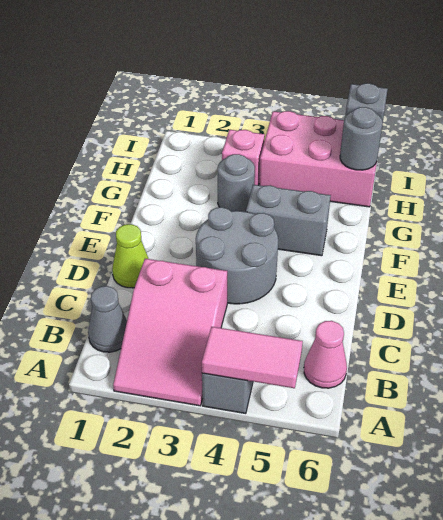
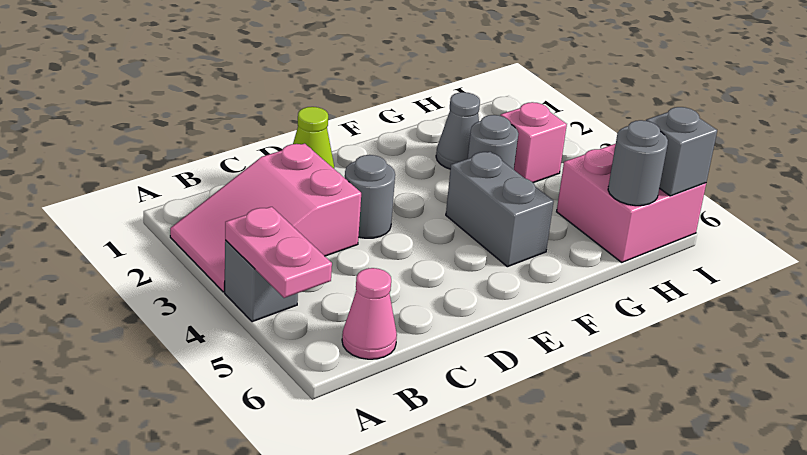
pink 1x2 tile [202,327,303,388] -> pink 1x2 plate [225,207,332,298]
grey 1x1 cone [88,286,127,352] -> grey 1x1 cone moved to [436,92,480,169]
grey 2x2 round brick [196,207,278,304] -> grey 1x1 round brick [345,155,395,238]
pink 2x3 brick [259,111,377,207] -> pink 2x2 brick [557,144,706,262]

